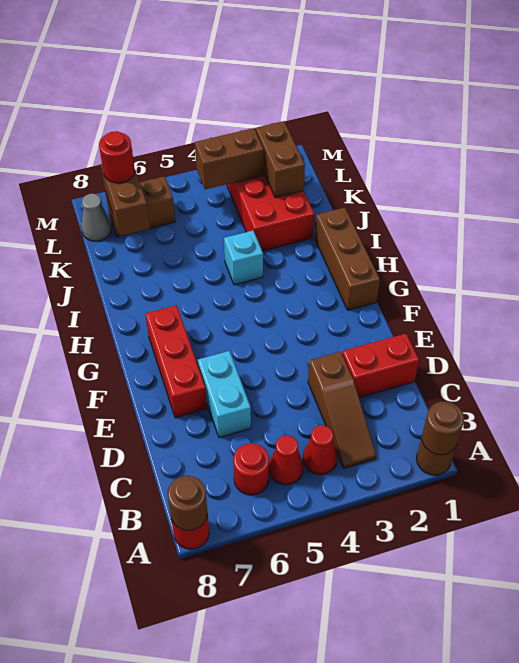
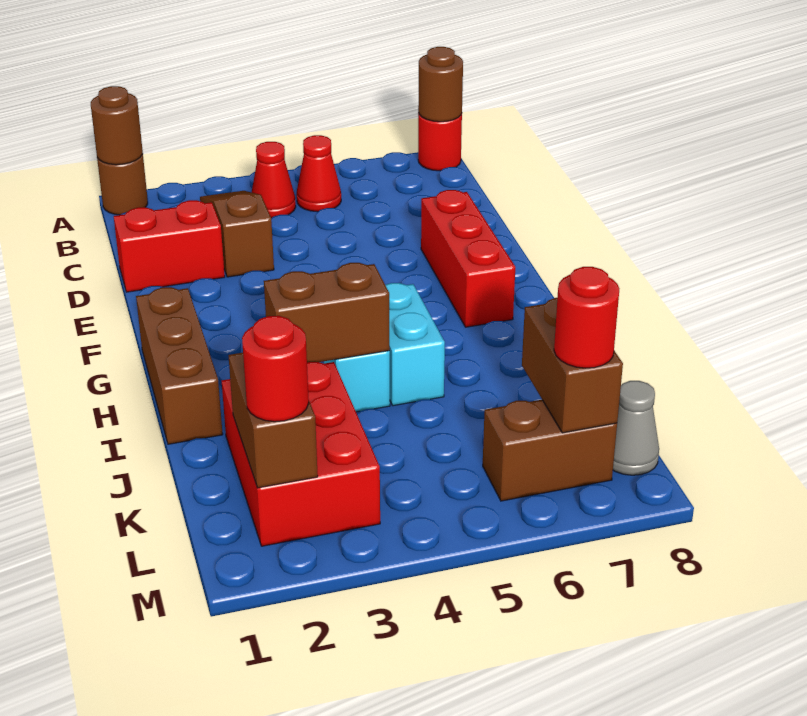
red 1x1 round brick [233,443,269,495] -> red 1x1 round brick moved to [242,316,309,422]
cyan 1x2 brick [198,351,251,437] -> cyan 1x2 brick moved to [385,283,445,406]
brown 1x2 brick [195,128,264,189] -> brown 1x2 brick moved to [264,263,390,362]

